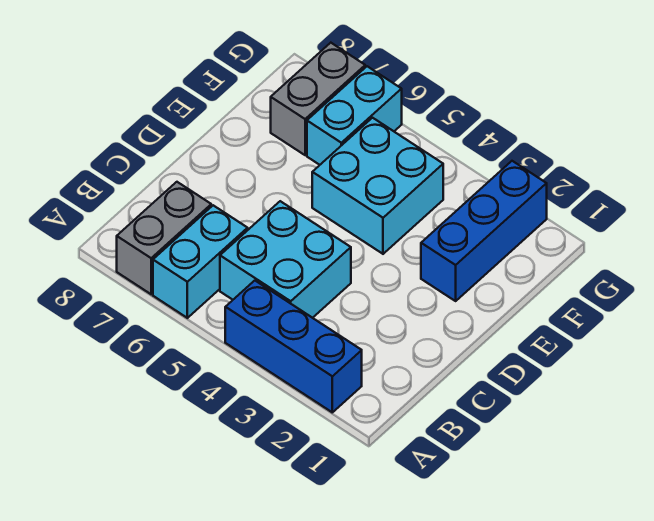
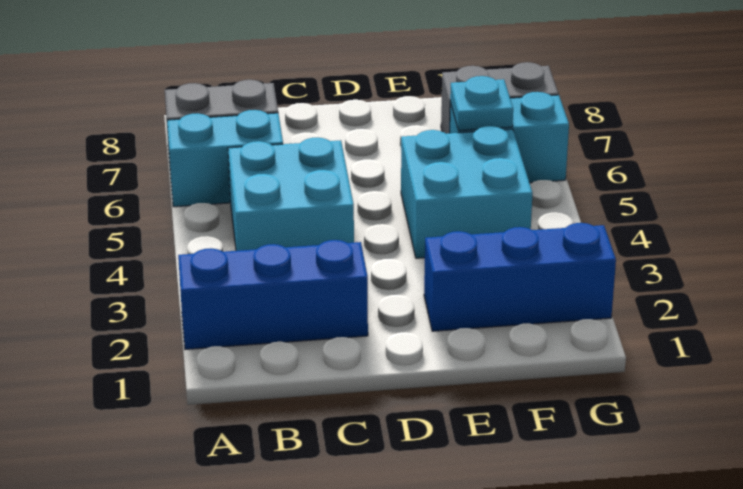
blue 1x3 brick [225,281,362,412] -> blue 1x3 brick turned to [178,240,368,349]
none -> cyan 1x1 plate [450,76,513,131]

